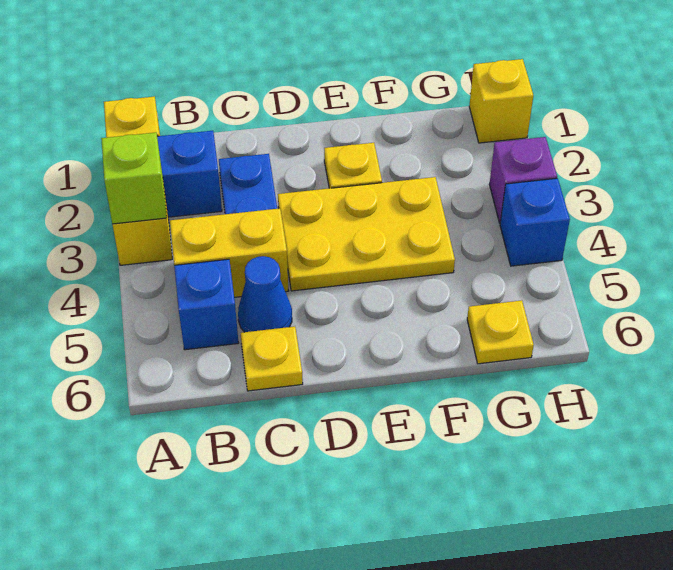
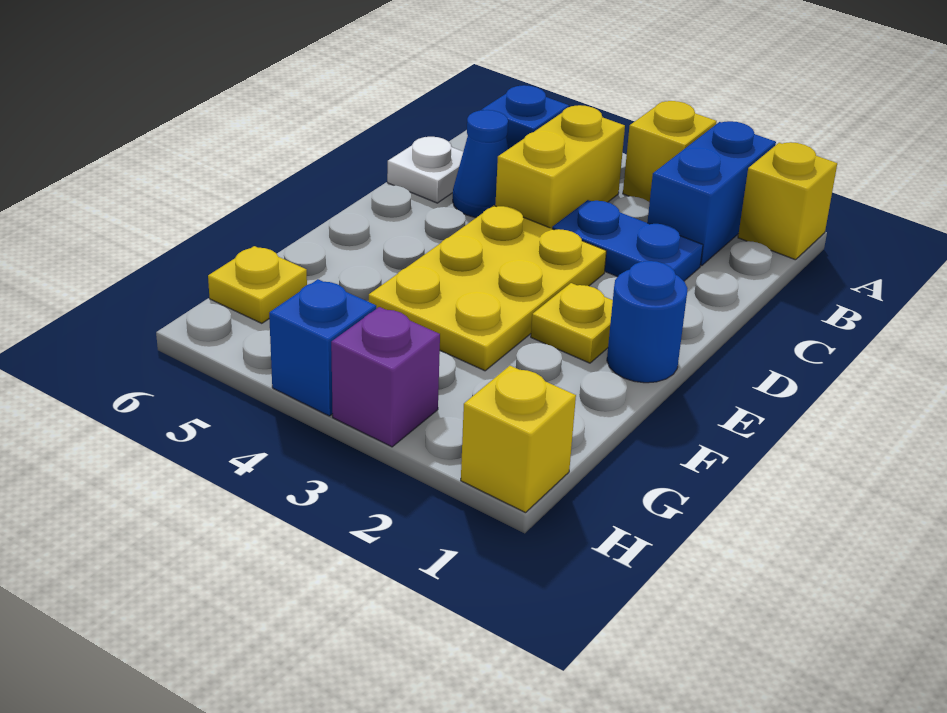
lime 1x1 brick [101,133,167,224] -> none
yellow 1x1 plate [241,327,303,391] -> white 1x1 plate [387,137,463,203]
none -> blue 1x1 round brick [607,261,688,383]

